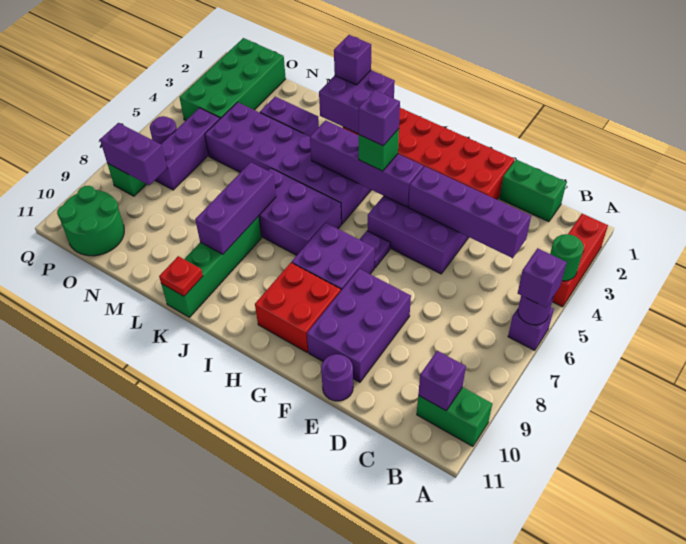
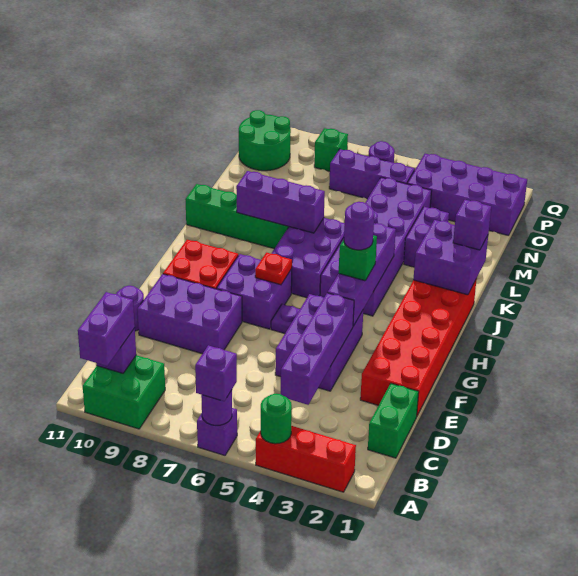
green 1x2 brick [417,387,492,446] -> green 2x2 brick [83,355,165,429]
purple 1x1 brick [358,90,400,146] -> purple 1x1 round brick [344,202,374,250]
red 1x1 plate [159,256,203,296] -> red 1x1 plate moved to [255,253,292,285]
green 2x4 brick [179,38,286,121] -> purple 2x4 brick [407,154,527,236]
purple 1x2 brick [100,123,167,185] -> purple 1x2 brick moved to [78,292,135,366]

